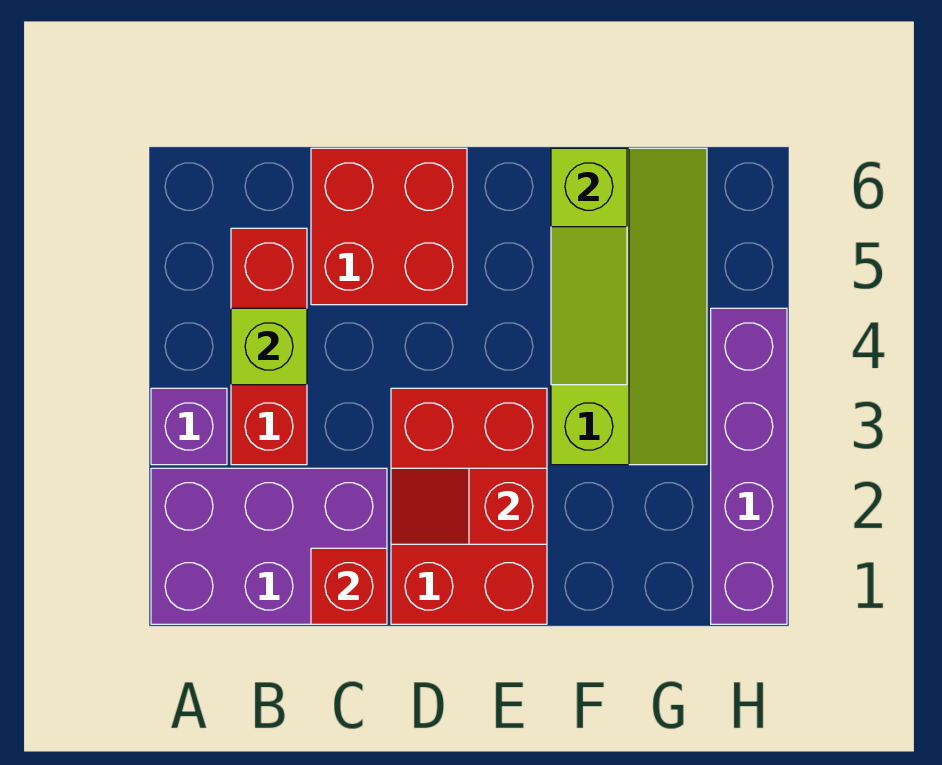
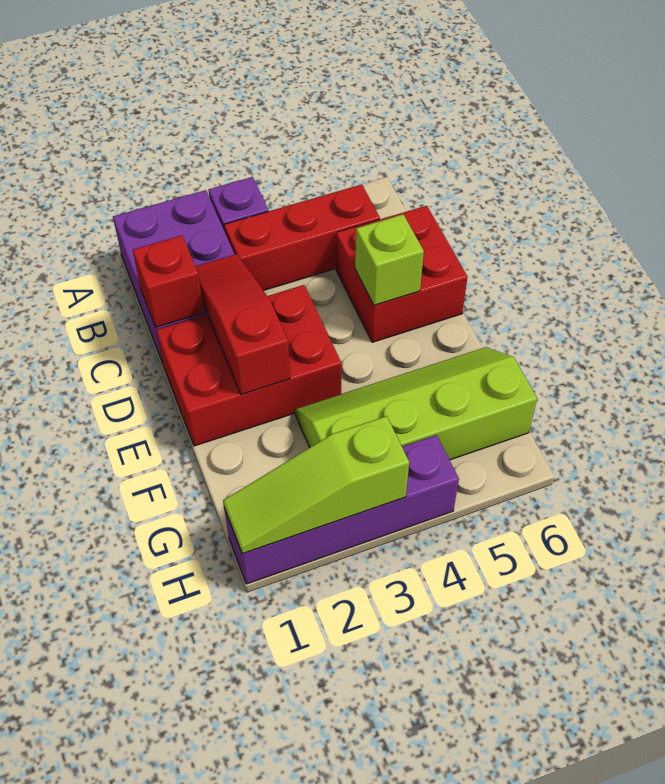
lime 1x1 brick [231,308,307,385] -> lime 1x1 brick moved to [355,214,424,305]
red 1x2 slope [391,468,547,544] -> red 1x3 slope [195,254,290,395]
lime 2x4 slope [551,148,707,465] -> lime 2x4 slope turned to [295,347,537,460]
lime 1x3 slope [551,148,627,385] -> lime 1x3 slope moved to [223,416,409,554]

